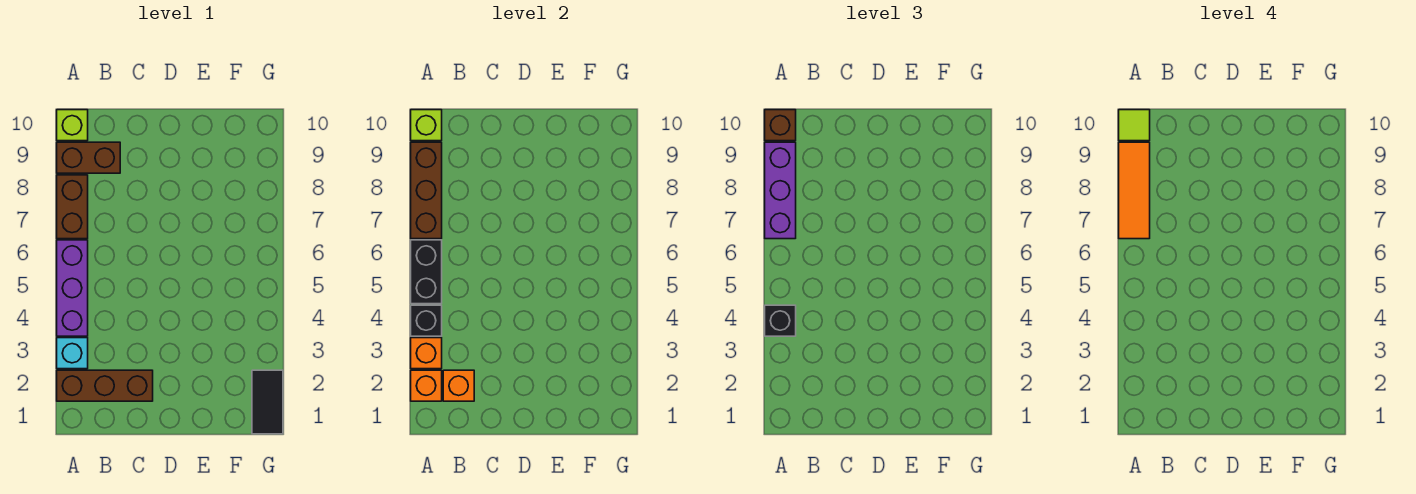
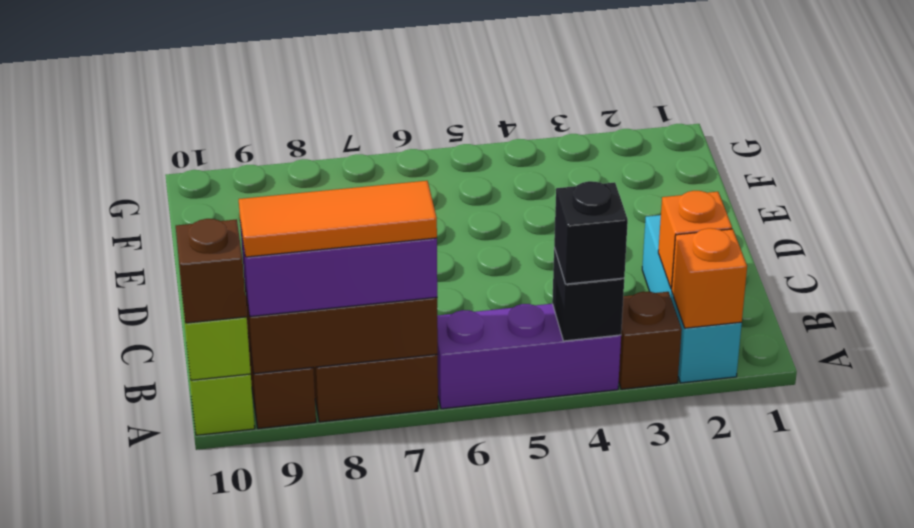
brown 1x3 brick [57,370,153,401] -> cyan 1x3 brick [642,215,742,383]
cyan 1x1 brick [57,338,88,369] -> brown 1x1 brick [619,292,682,389]
orange 1x1 brick [411,338,442,369] -> none
black 1x2 brick [411,240,442,304] -> none
lime 1x1 tile [1119,110,1150,141] -> none
black 1x2 tile [252,370,283,434] -> none

